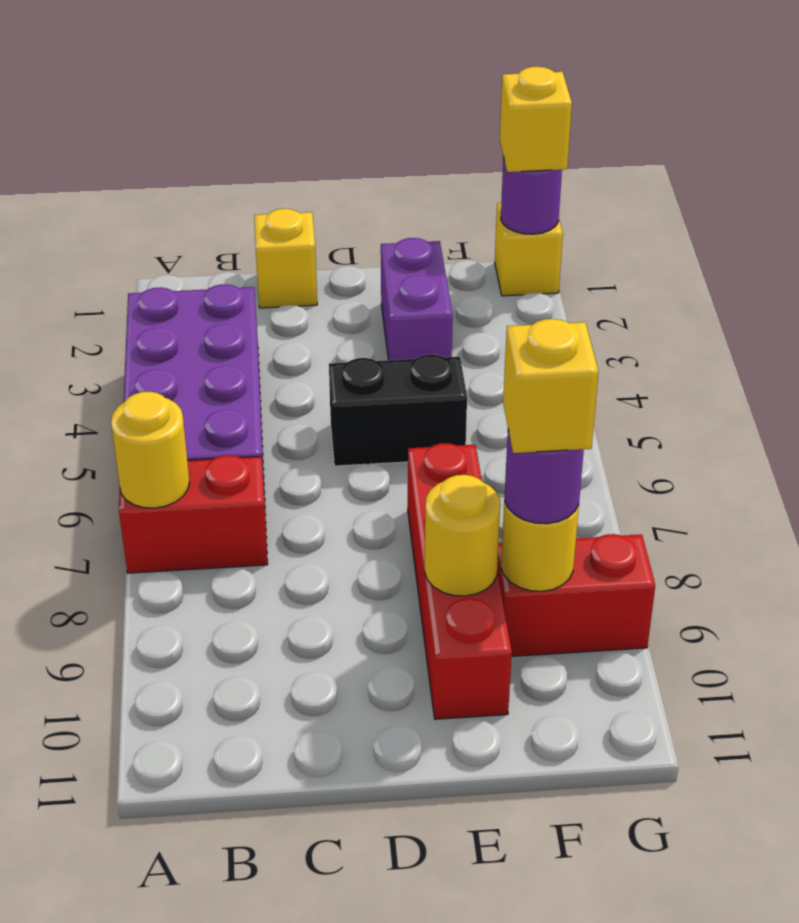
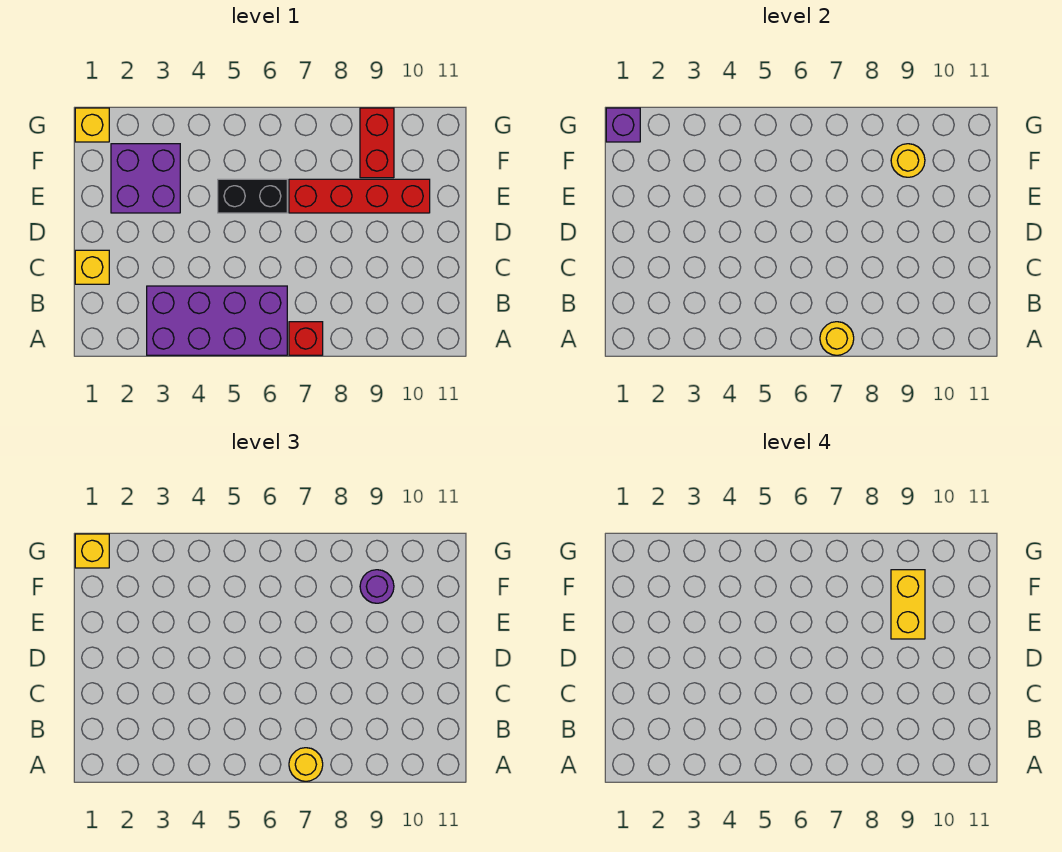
red 1x2 brick [119,455,268,573] -> red 1x1 brick [289,322,323,355]
black 1x2 brick [329,354,467,466] -> black 1x2 brick turned to [218,179,287,213]
purple 1x2 brick [381,238,453,360] -> purple 2x2 brick [111,144,180,213]
yellow 1x1 round brick [425,475,500,596] -> yellow 1x1 round brick moved to [289,748,323,781]
yellow 1x1 brick [503,319,599,453] -> yellow 1x2 brick [891,570,925,639]
purple 1x1 round brick [501,157,562,234] -> purple 1x1 brick [606,108,640,142]

